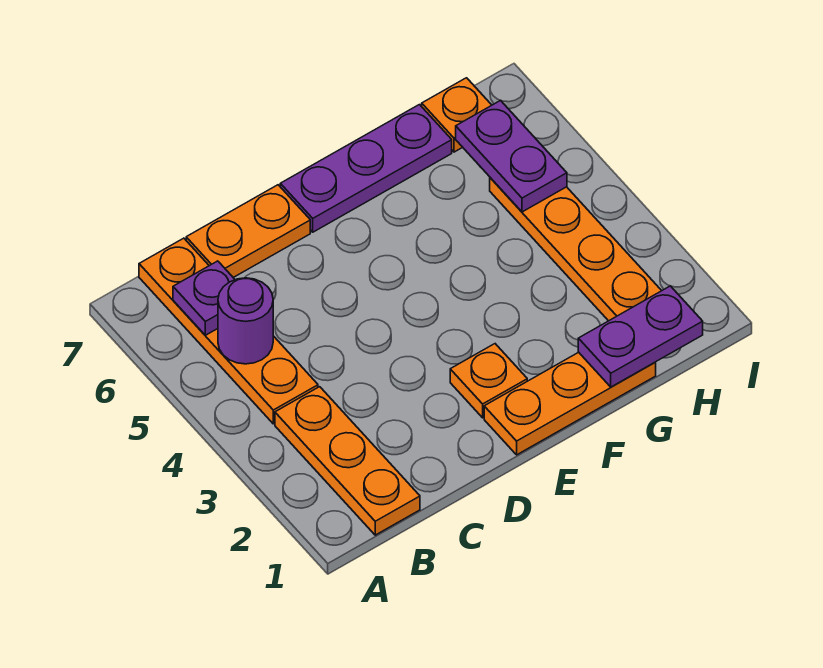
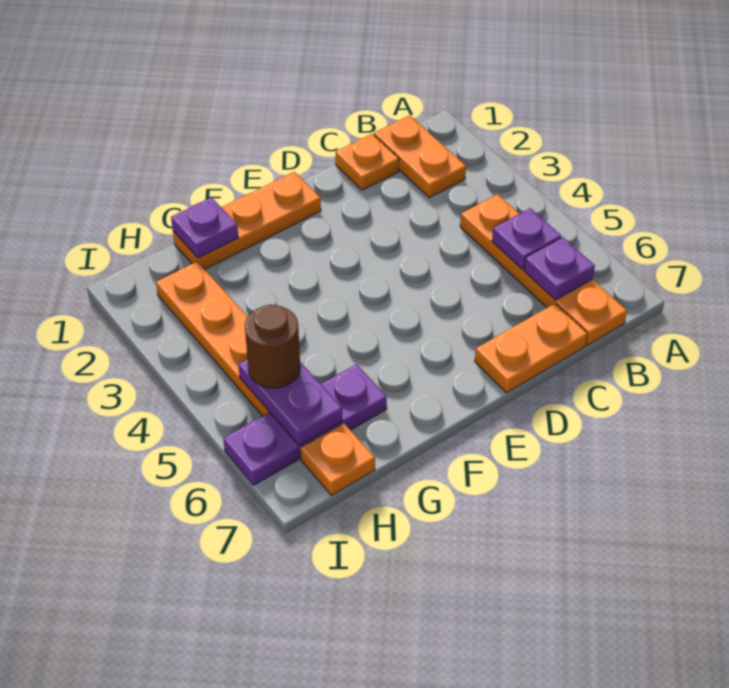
orange 1x3 plate [275,387,420,535] -> orange 1x2 plate [374,115,466,198]
purple 1x1 round brick [218,278,273,364] -> purple 1x1 plate [492,208,561,269]
orange 1x1 plate [450,344,527,418] -> orange 1x1 plate moved to [336,134,399,190]
purple 1x3 plate [280,105,452,232] -> purple 1x3 plate moved to [223,364,387,485]
purple 1x2 plate [578,286,703,387] -> purple 1x1 plate [171,197,238,258]
none -> brown 1x1 round brick [245,305,300,388]

